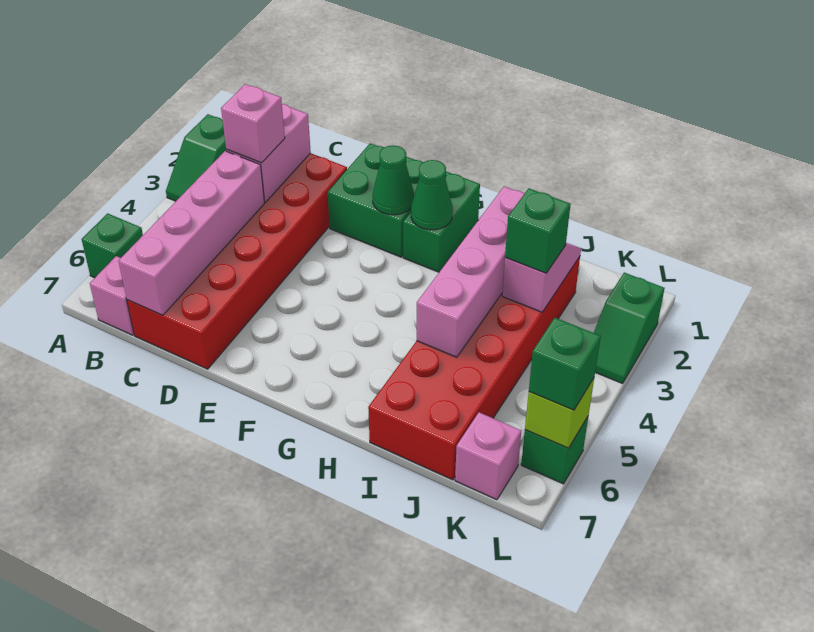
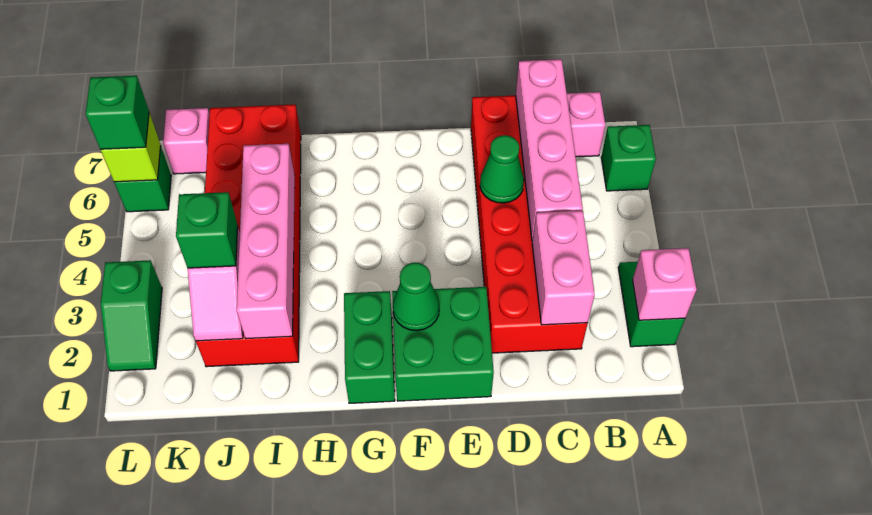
pink 1x1 brick [221,84,285,163] -> pink 1x1 brick moved to [633,248,697,320]
green 1x1 cone [411,160,453,230] -> green 1x1 cone moved to [480,135,524,203]
green 1x2 slope [594,273,664,384] -> green 1x2 slope turned to [101,260,162,371]

